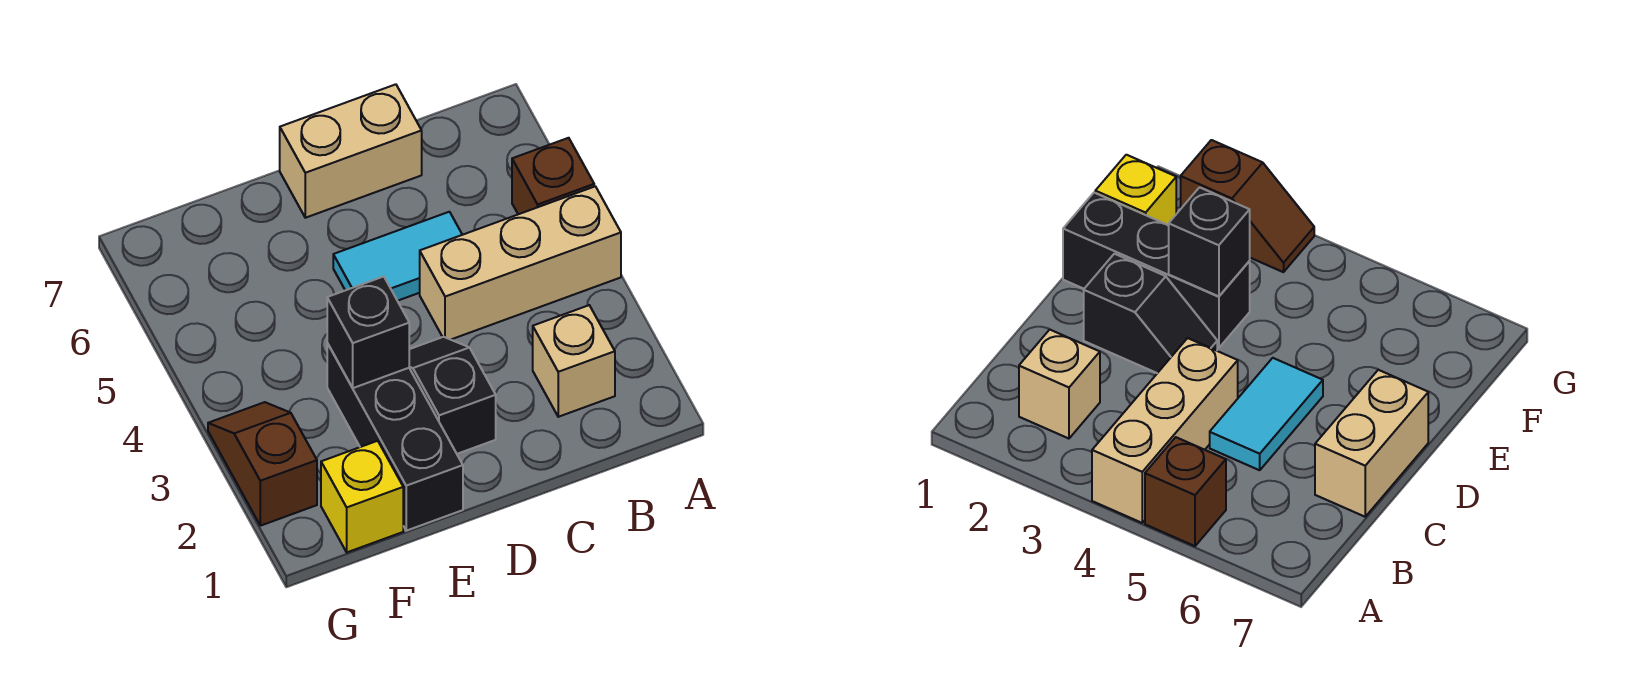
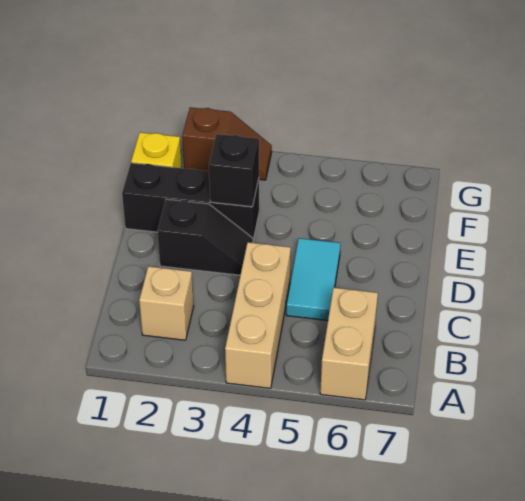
brown 1x1 brick [512,138,594,214] -> none
tan 1x2 brick [280,84,422,218] -> tan 1x2 brick moved to [320,288,378,400]

